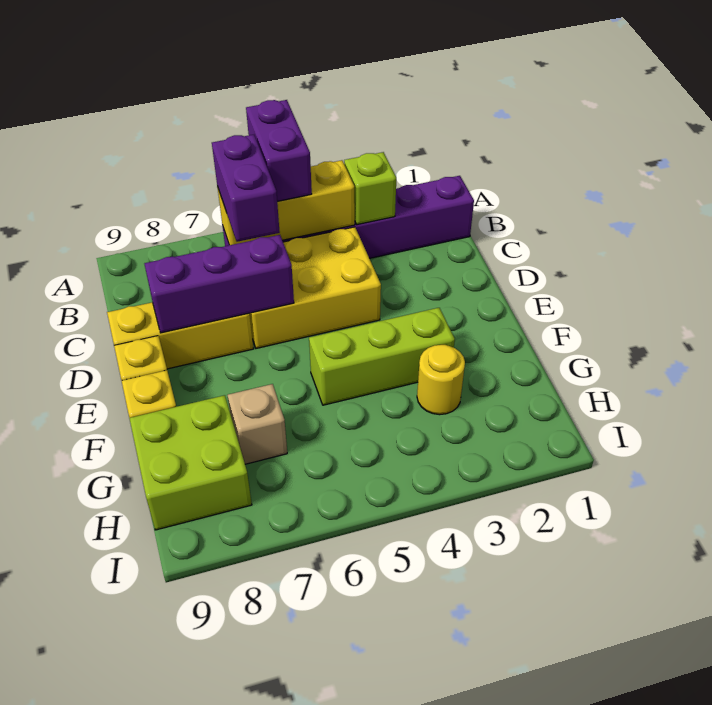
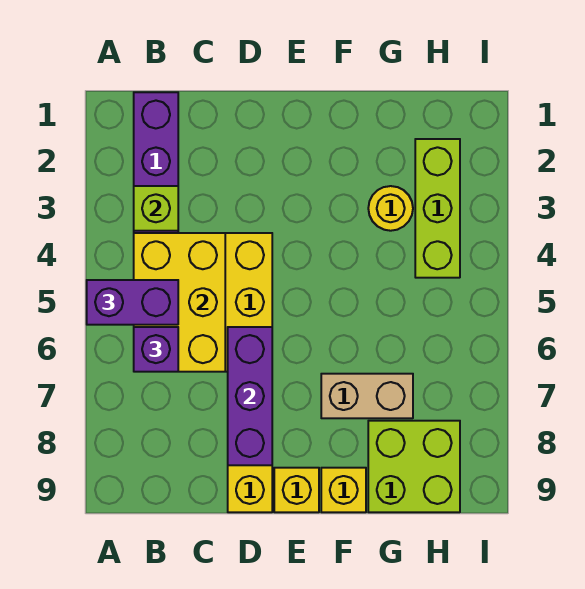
yellow 1x3 brick [217,160,355,245] -> yellow 2x3 brick [134,233,225,372]
purple 1x2 brick [212,135,280,242] -> purple 1x1 brick [134,327,178,372]
lime 1x3 brick [309,308,455,405] -> lime 1x3 brick moved to [415,139,460,278]
tan 1x1 brick [227,384,287,464] -> tan 1x2 brick [321,374,413,418]

